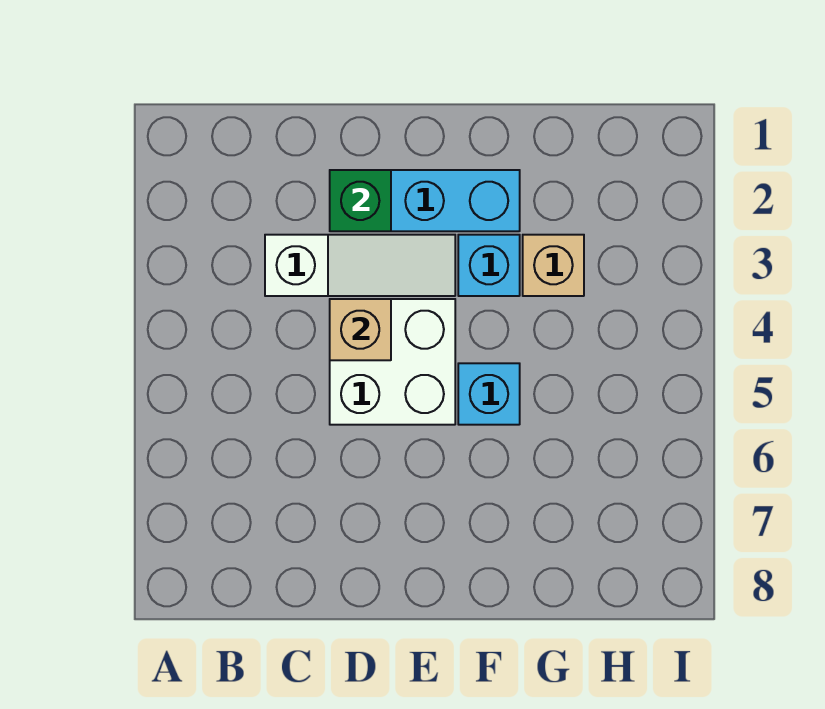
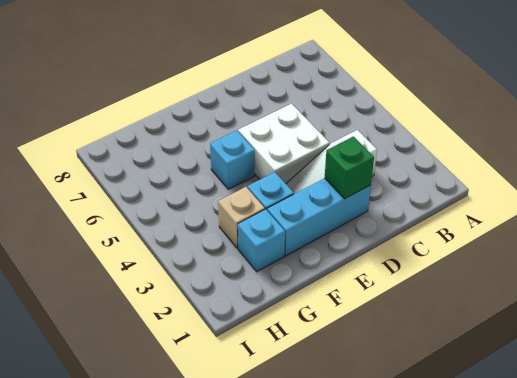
tan 1x1 brick [330,299,391,360] -> none
none -> cyan 1x1 brick [238,209,285,272]

